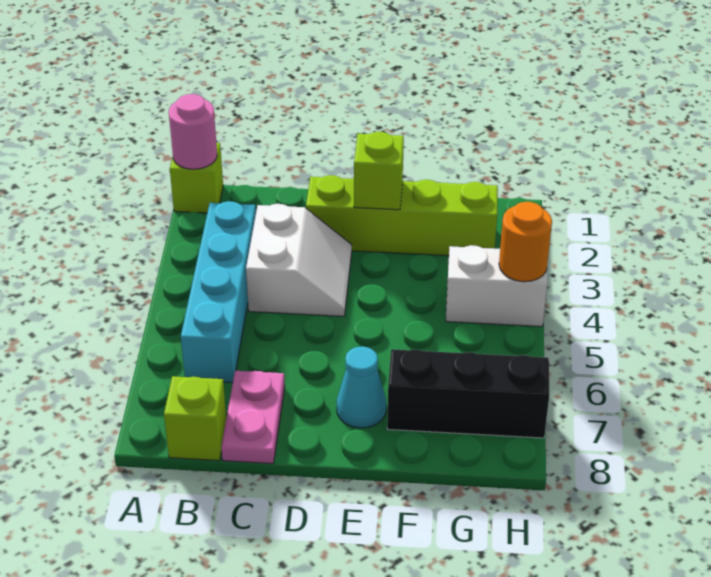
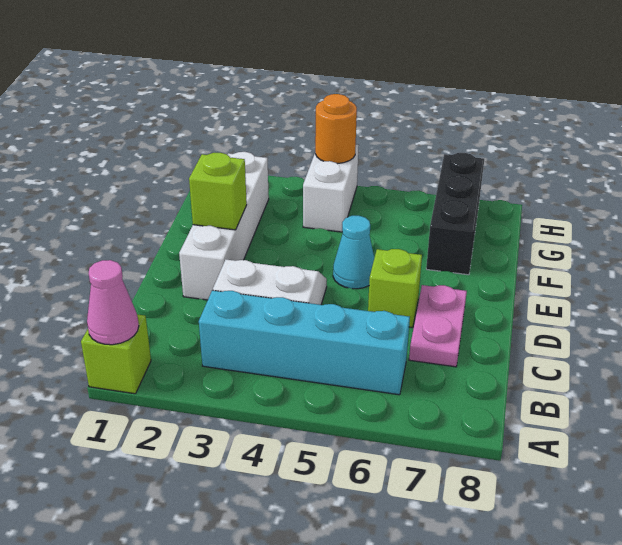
pink 1x1 round brick [169,94,217,169] -> pink 1x1 cone [87,260,139,345]
lime 1x1 brick [164,376,226,461] -> lime 1x1 brick moved to [368,249,422,328]
pink 1x2 plate [221,371,285,464] -> pink 1x2 plate turned to [409,285,467,367]
lime 1x4 brick [306,175,498,256] -> white 1x4 brick [179,152,269,300]
cyan 1x1 cone [337,347,386,428] -> cyan 1x1 cone moved to [333,216,374,289]

